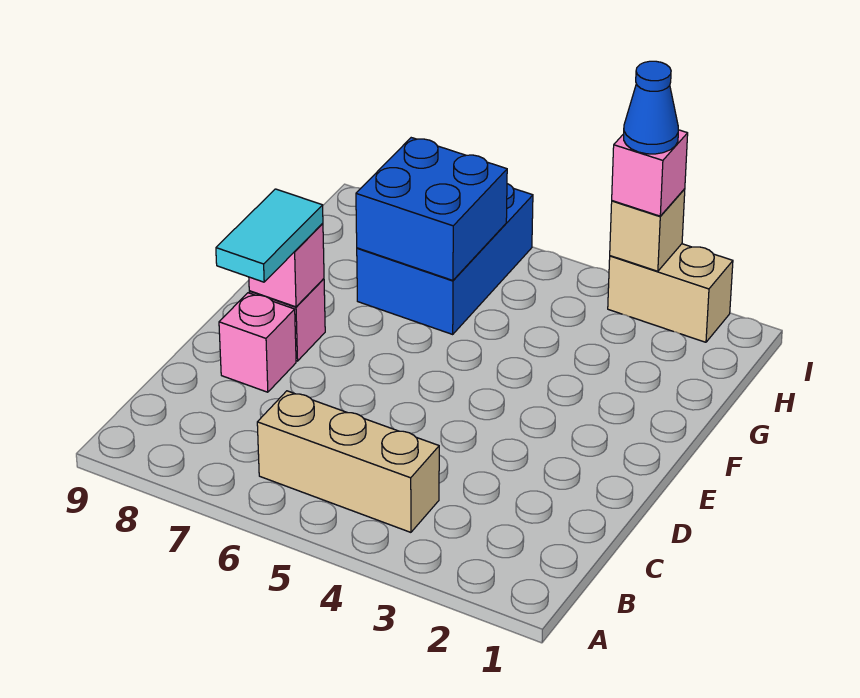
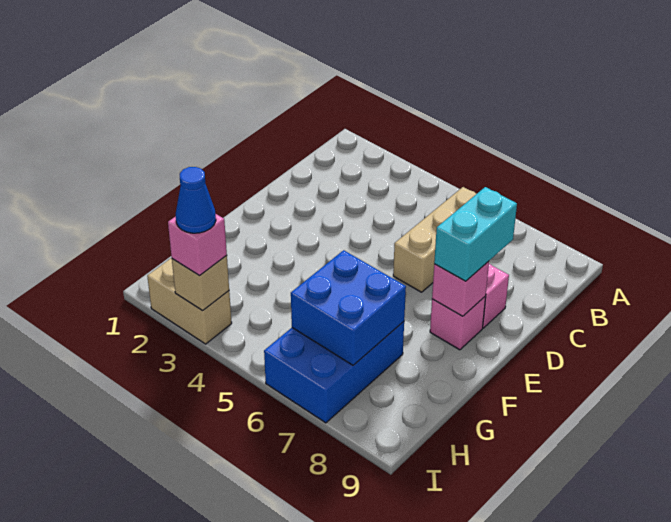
tan 1x3 brick [257,391,439,532] -> tan 1x3 brick turned to [393,187,476,292]
cyan 1x2 tile [216,189,323,282] -> cyan 1x2 brick [434,187,517,281]

